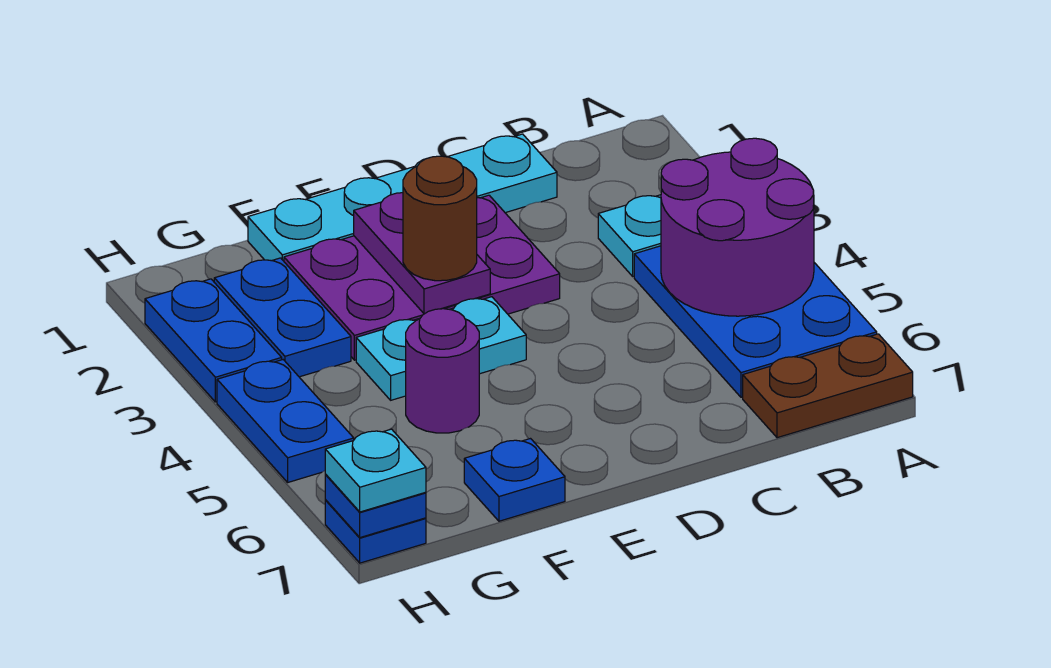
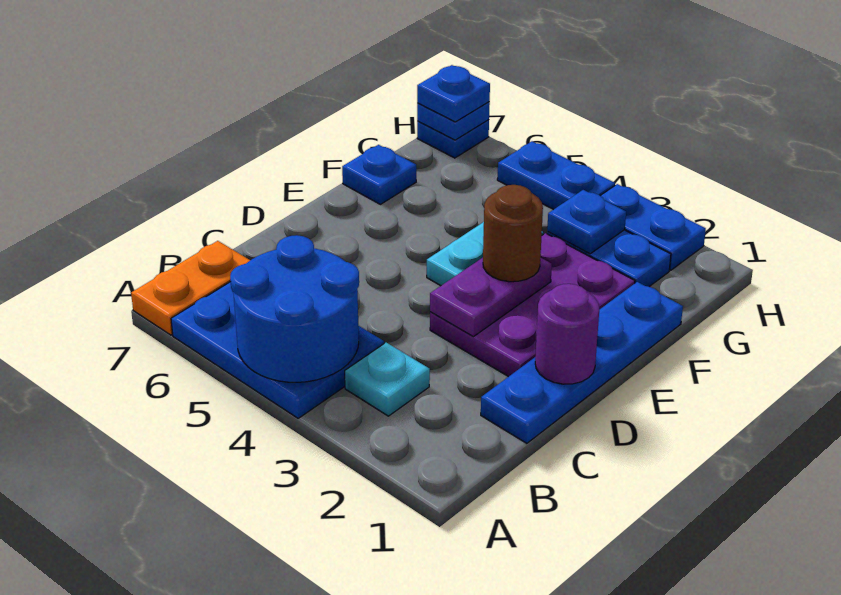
purple 2x2 round brick [661,138,814,316] -> blue 2x2 round brick [230,235,359,382]
brown 1x2 plate [743,334,913,438] -> orange 1x2 plate [131,241,250,335]
cyan 1x4 plate [248,134,557,261] -> blue 1x4 plate [481,282,683,443]
purple 1x2 plate [354,193,490,314] -> purple 1x2 plate turned to [430,258,552,337]
purple 1x1 round brick [406,309,479,433] -> purple 1x1 round brick moved to [535,284,599,384]
none -> blue 1x1 plate [547,190,626,254]
cyan 1x1 plate [325,429,426,512] -> blue 1x1 plate [417,65,490,122]

